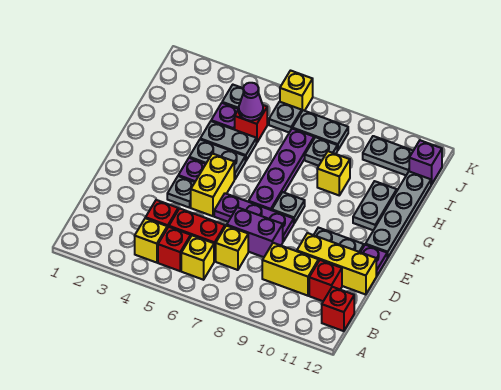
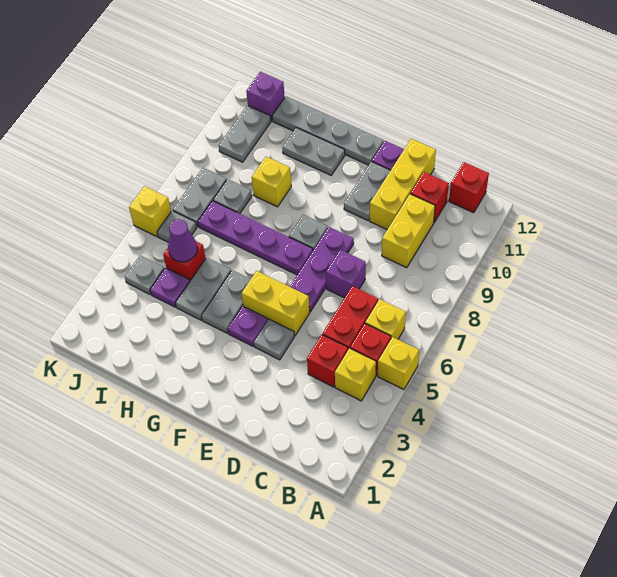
yellow 1x1 brick [216,225,248,270] -> yellow 1x1 brick moved to [378,337,419,390]
purple 1x2 brick [227,207,283,257] -> purple 1x1 brick [326,250,366,298]

